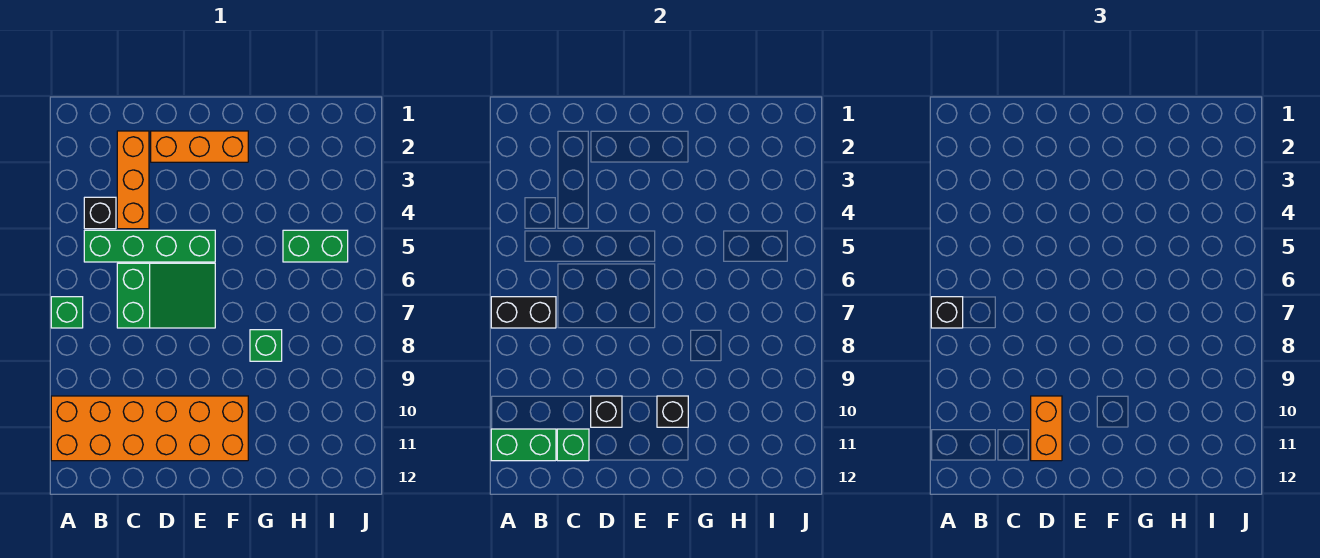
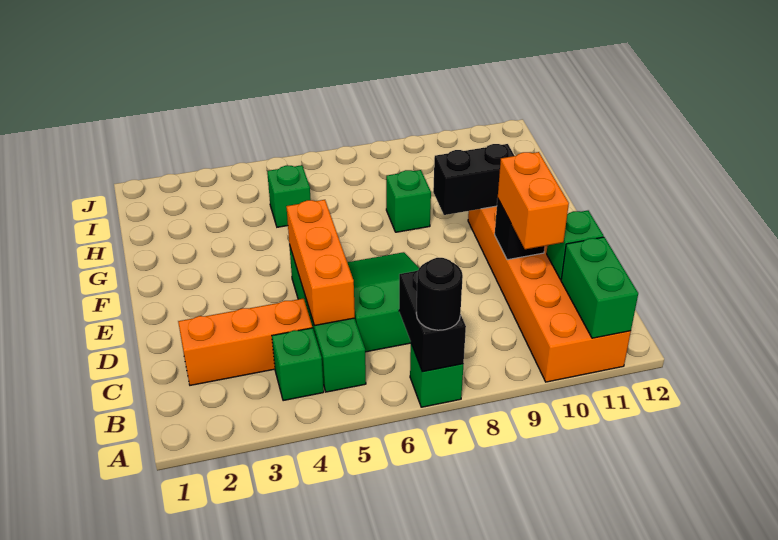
black 1x1 brick [931,297,963,328] -> black 1x1 round brick [416,258,463,330]
black 1x1 brick [84,197,116,229] -> green 1x1 brick [272,328,324,401]
orange 1x3 brick [151,131,248,162] -> orange 1x3 brick moved to [286,200,355,326]
orange 1x2 brick [1031,396,1062,461] -> orange 1x2 brick turned to [498,152,569,249]
black 1x1 brick [657,396,688,427] -> black 1x2 brick [433,144,514,215]
green 1x2 brick [283,230,348,262] -> green 1x1 brick [267,165,311,227]

